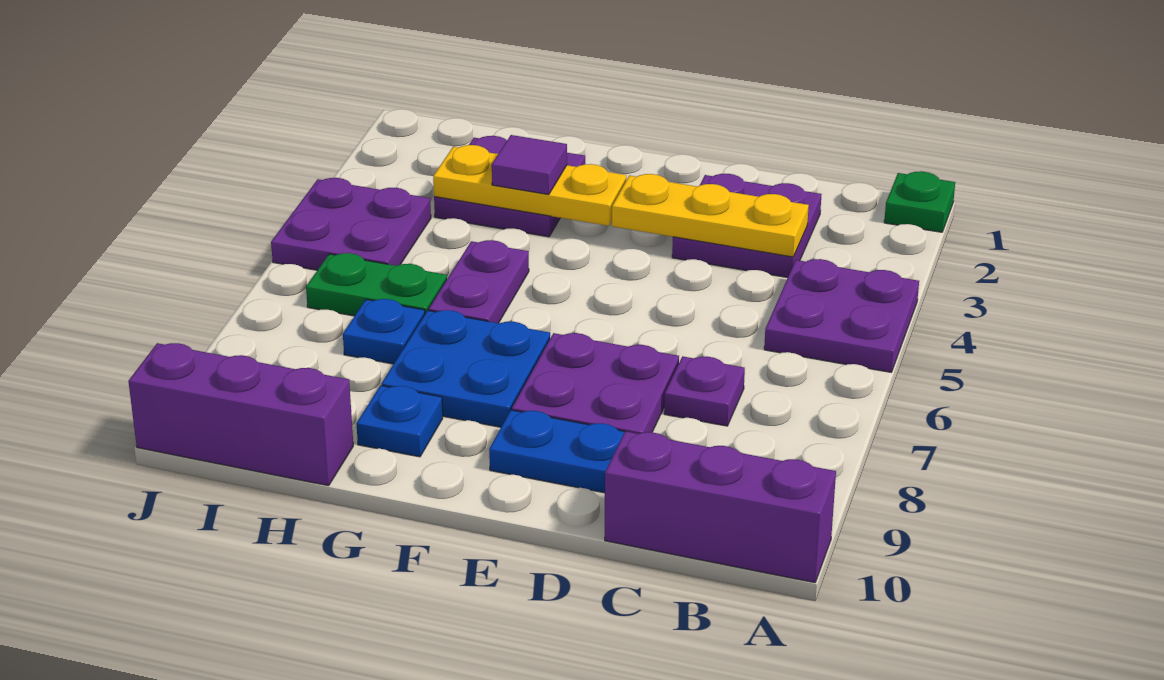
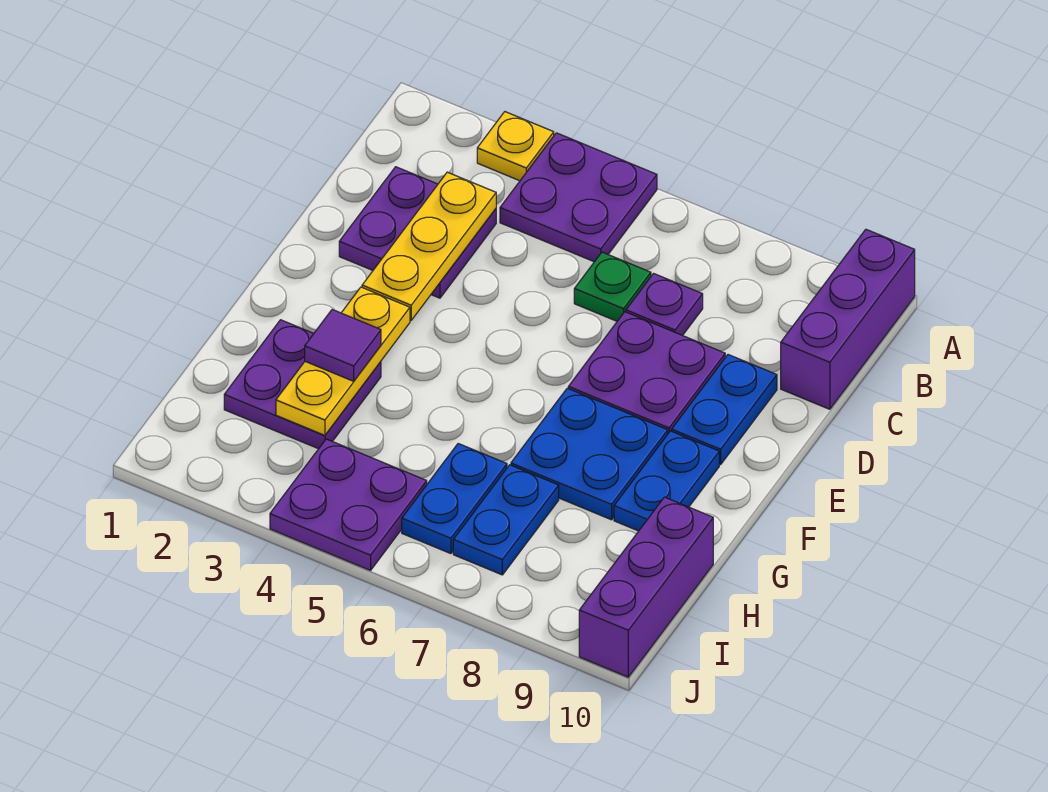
green 1x1 plate [884,171,955,232] -> green 1x1 plate moved to [574,252,651,321]
none -> yellow 1x1 plate [477,112,554,181]
purple 1x2 plate [429,240,529,323] -> none
blue 1x1 plate [357,385,443,457] -> blue 1x2 plate [614,431,719,531]
green 1x2 plate [306,253,447,316] -> blue 1x2 plate [402,444,507,554]
blue 1x1 plate [343,299,425,364] -> blue 1x2 plate [453,465,559,575]

